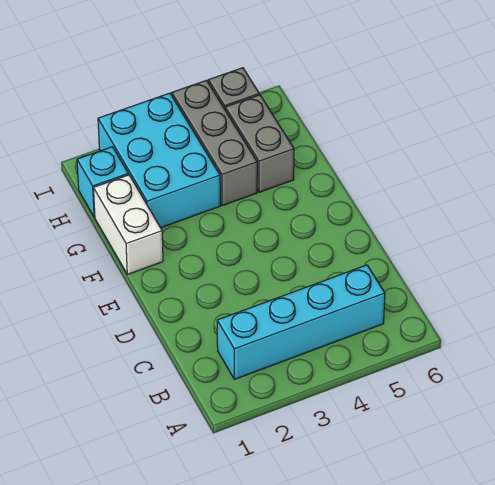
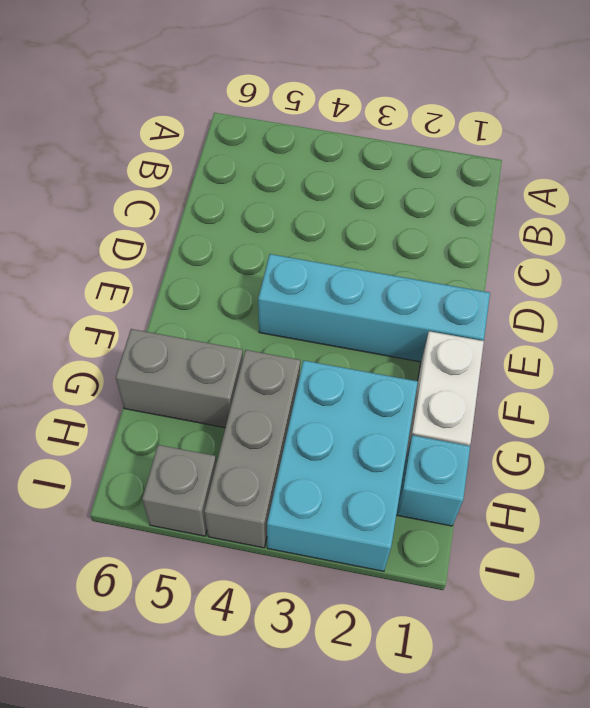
cyan 1x4 brick [217,265,385,379] -> cyan 1x4 brick moved to [258,254,490,362]
grey 1x2 brick [225,95,294,192] -> grey 1x2 brick turned to [116,329,243,428]

